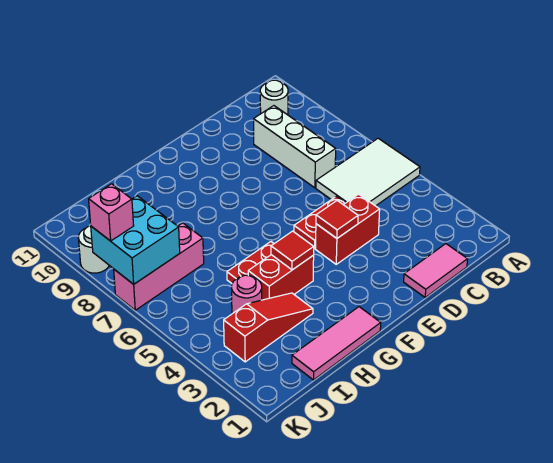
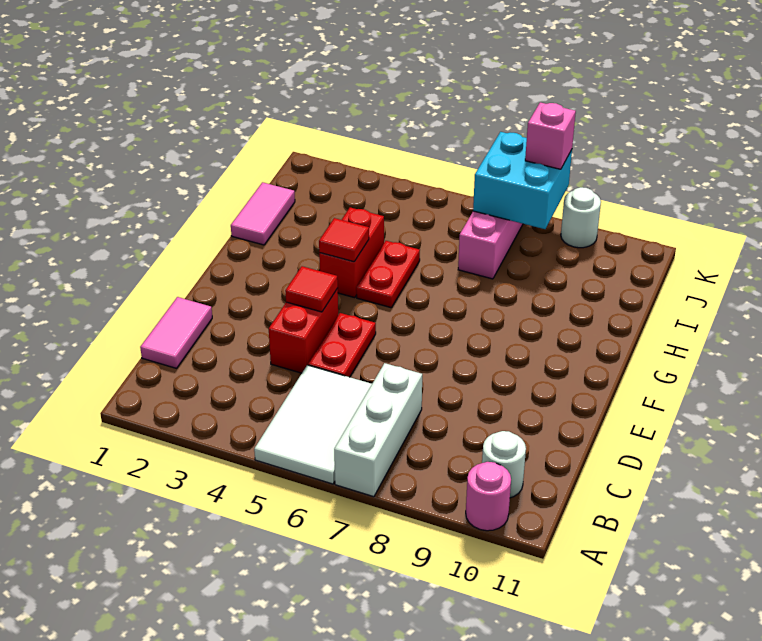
white 1x3 brick [254,106,336,188] -> white 1x3 brick turned to [334,363,422,497]
pink 1x3 tile [292,307,381,380] -> pink 1x2 tile [231,182,295,245]
red 1x3 slope [224,293,313,362] -> none
pink 1x1 round brick [232,275,262,314] -> pink 1x1 round brick moved to [466,462,511,531]

